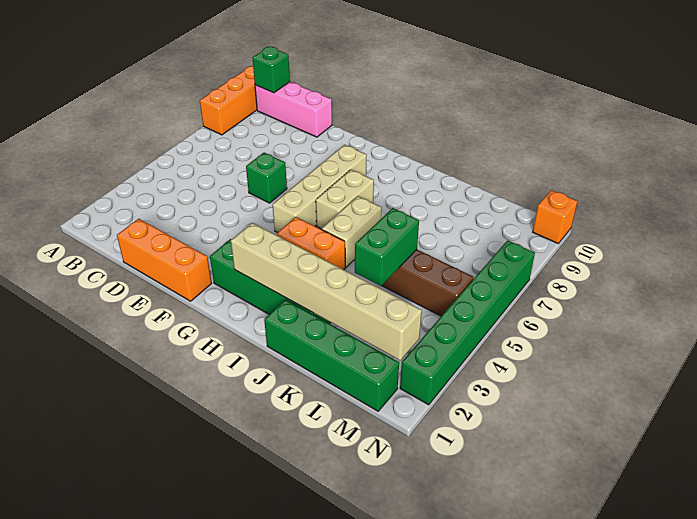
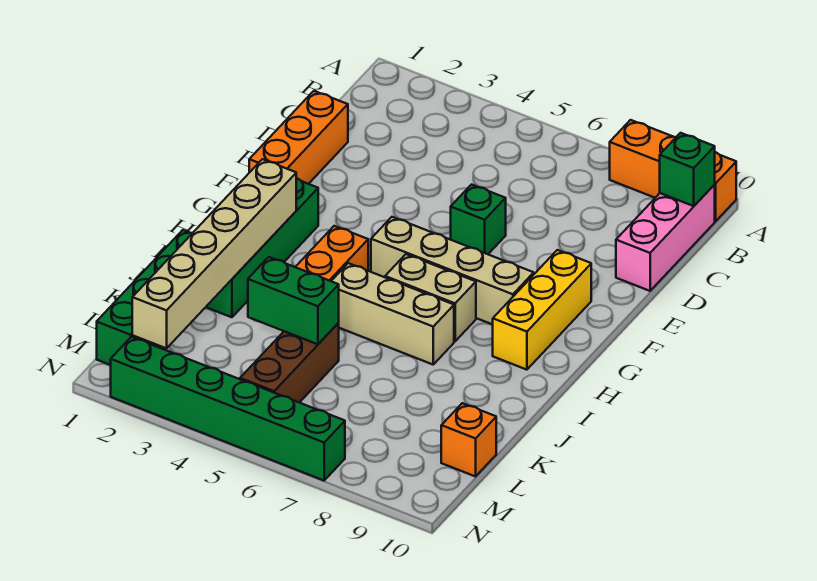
none -> yellow 1x3 brick [493,250,591,370]
tan 1x2 brick [322,196,382,267] -> tan 1x3 brick [331,263,454,364]
orange 1x1 brick [533,190,577,243] -> orange 1x1 brick moved to [441,403,496,477]

